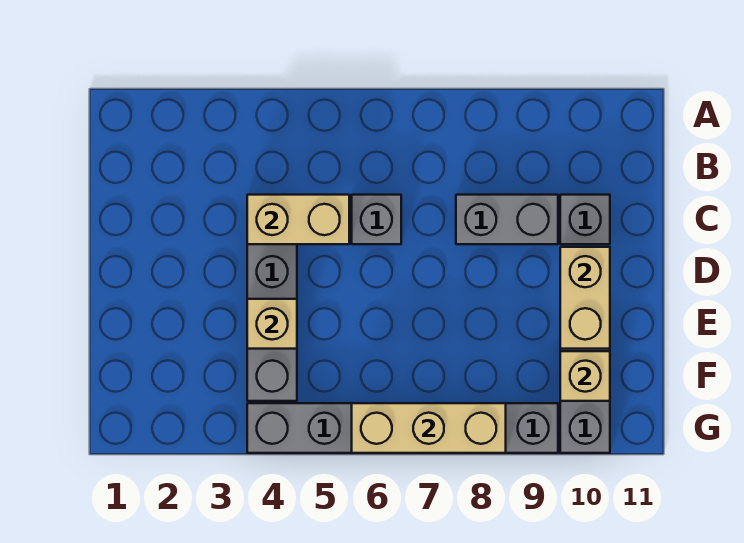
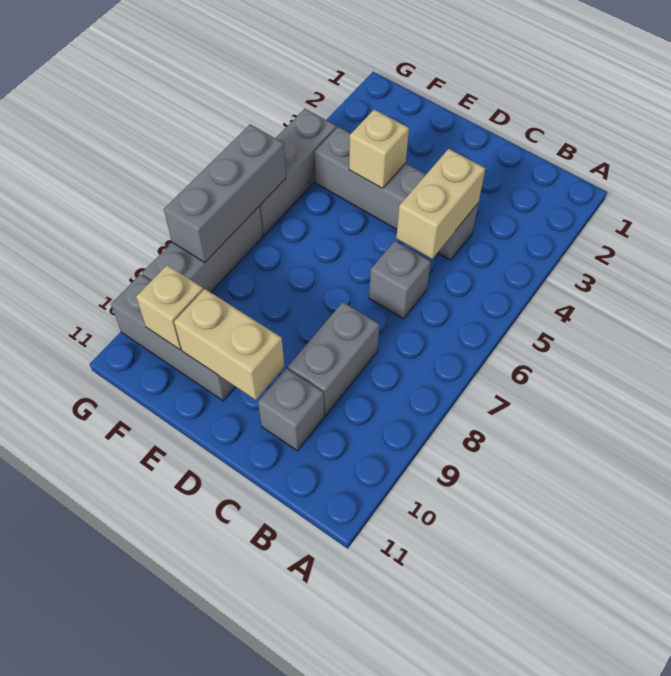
tan 1x3 brick [352,403,506,453] -> grey 1x3 brick [164,124,286,262]

